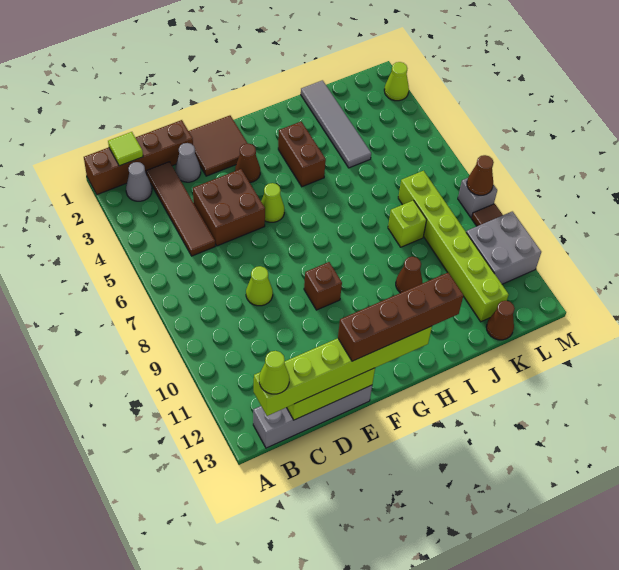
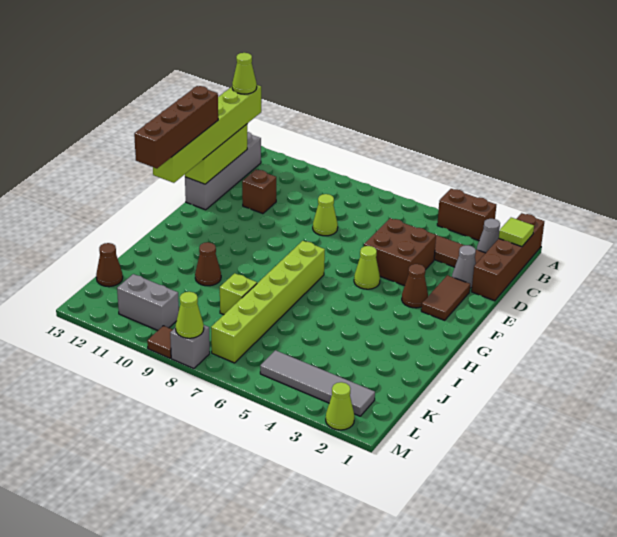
brown 2x2 tile [189,116,248,176] -> brown 1x2 tile [421,275,470,320]
brown 1x1 brick [304,262,342,310] -> brown 1x1 brick moved to [242,170,276,214]
brown 1x2 brick [278,122,326,187] -> brown 1x2 brick moved to [437,189,496,241]
grey 1x4 tile [301,80,371,168] -> grey 1x4 tile moved to [260,350,375,416]
lime 1x6 brick [398,171,509,322] -> lime 1x6 brick turned to [211,241,325,363]
grey 2x2 brick [466,211,541,284] -> grey 1x2 brick [117,274,179,330]
brown 1x1 cone [467,155,494,195] -> lime 1x1 cone [176,292,204,338]

